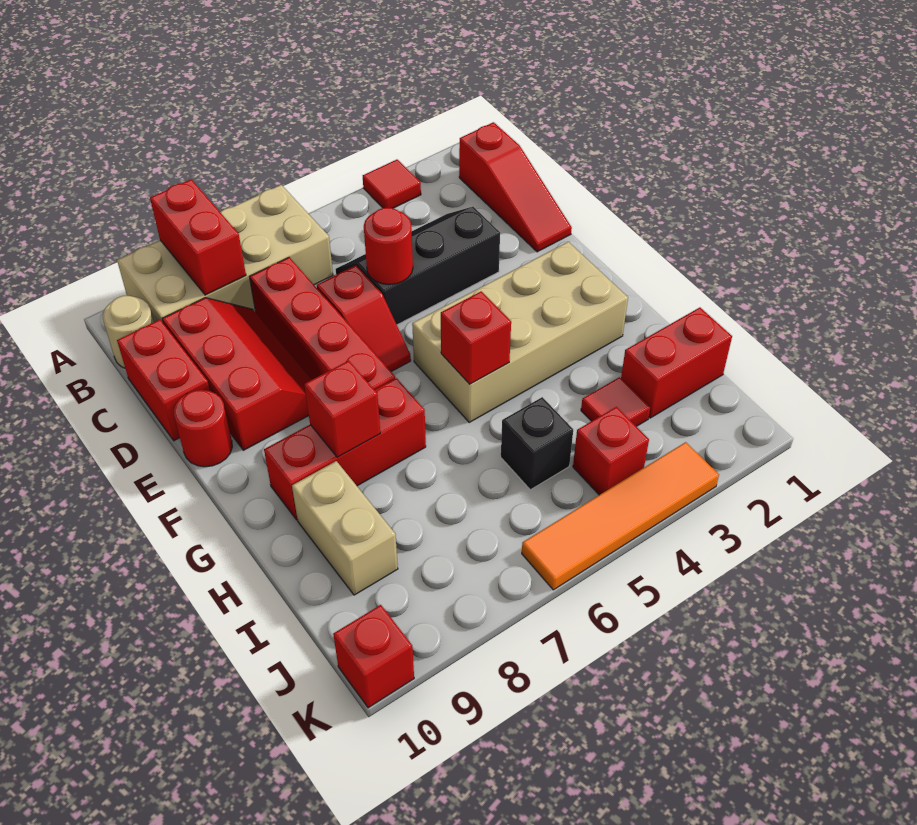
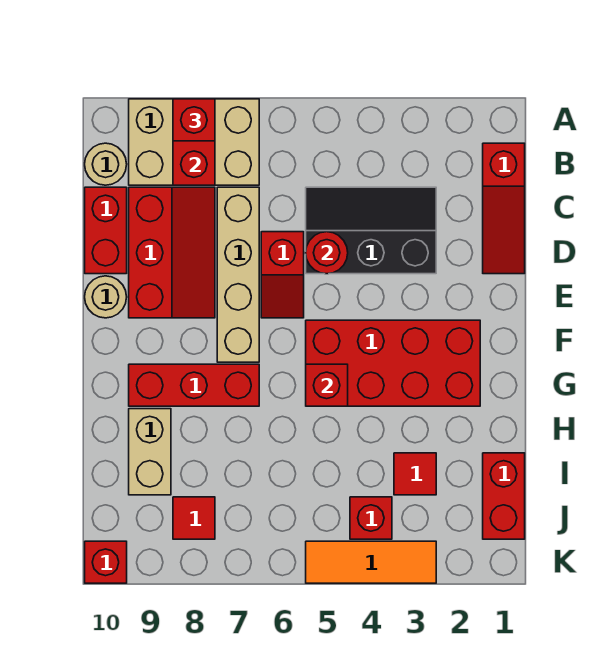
red 1x1 tile [363,160,421,208] -> red 1x1 tile moved to [173,497,215,539]
tan 2x4 brick [117,185,333,322] -> tan 2x3 brick [129,99,259,185]
red 1x4 brick [250,257,395,390] -> tan 1x4 brick [217,187,259,362]
red 1x1 round brick [174,390,232,467] -> tan 1x1 round brick [85,276,127,318]
tan 2x4 brick [412,242,628,422] -> red 2x4 brick [306,320,480,406]
red 1x1 brick [304,361,380,457] -> red 1x1 brick moved to [173,99,215,141]
red 1x2 brick [621,308,732,418] -> red 1x2 brick turned to [483,453,525,539]
black 1x1 brick [501,397,573,490] -> none
orange 1x4 tile [522,442,719,590] -> orange 1x3 tile [306,541,436,583]

